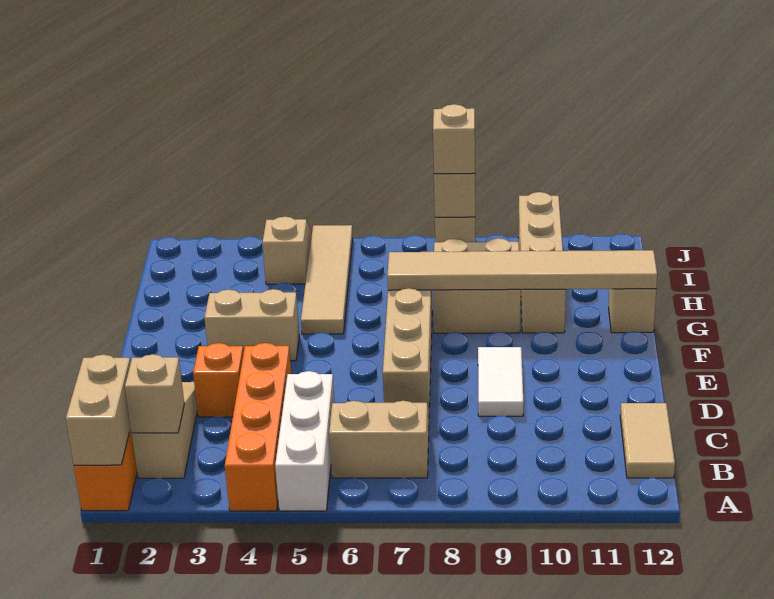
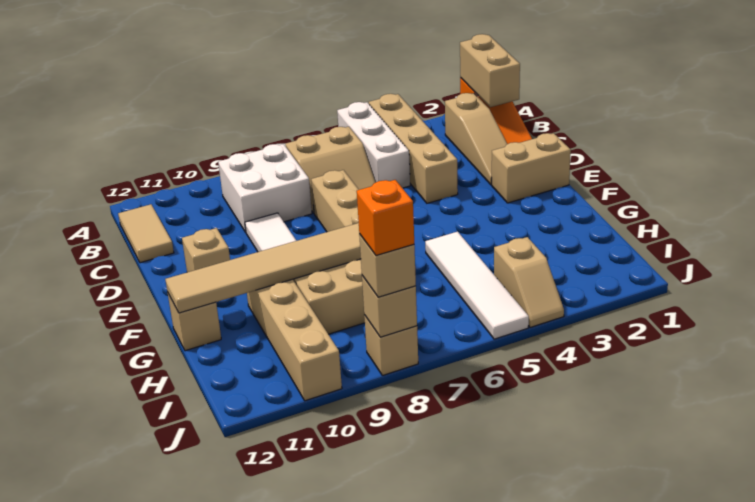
orange 1x4 brick [225,343,291,511] -> tan 1x4 brick [369,94,458,203]
tan 1x1 brick [125,354,184,433] -> tan 1x1 brick moved to [182,228,230,272]
none -> white 2x2 brick [218,144,312,232]
orange 1x1 brick [193,343,243,417] -> orange 1x1 brick moved to [357,180,414,255]
tan 1x2 brick [204,289,299,361] -> tan 1x2 brick moved to [492,133,571,203]
tan 1x4 tile [301,225,353,334] -> white 1x4 tile [425,232,529,339]

